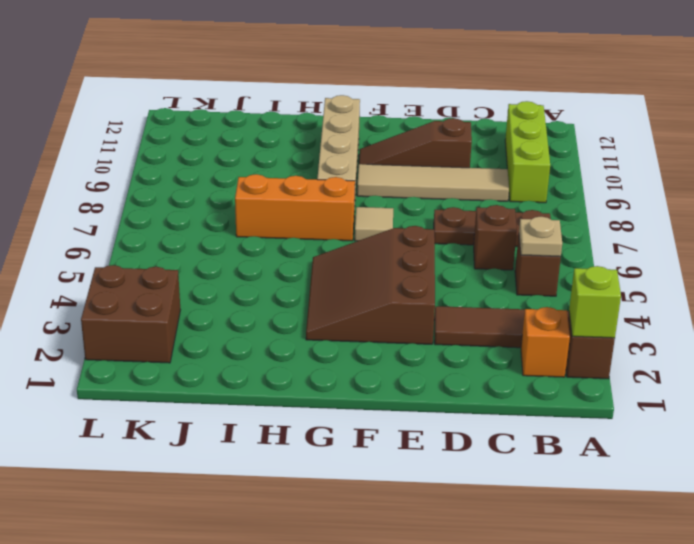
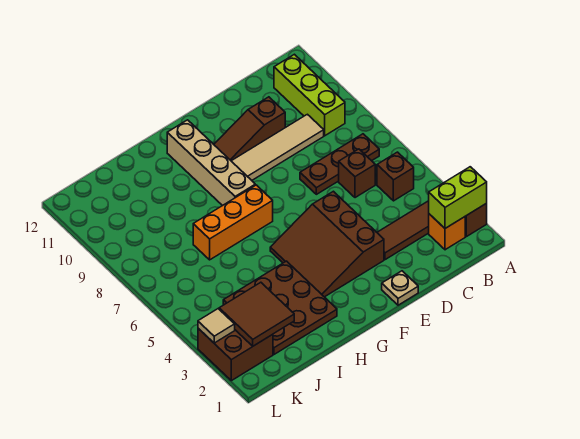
lime 1x1 brick [569,266,621,338] -> lime 1x2 brick [429,167,487,228]
tan 1x1 plate [519,217,562,257] -> tan 1x1 plate moved to [382,271,418,305]
tan 1x1 tile [355,207,393,241] -> tan 1x1 tile moved to [198,309,235,343]
none -> brown 3x3 plate [223,261,337,354]
none -> brown 2x2 tile [219,282,294,346]

